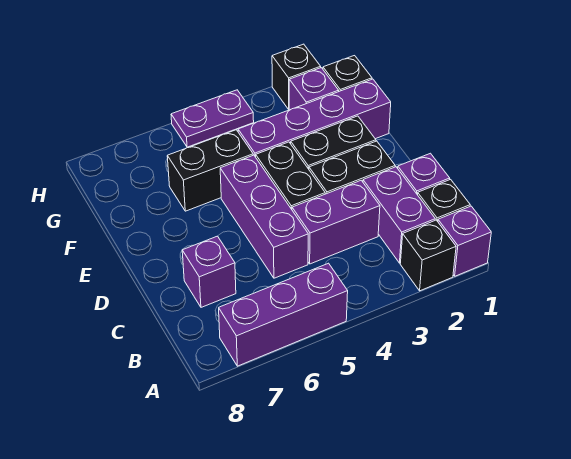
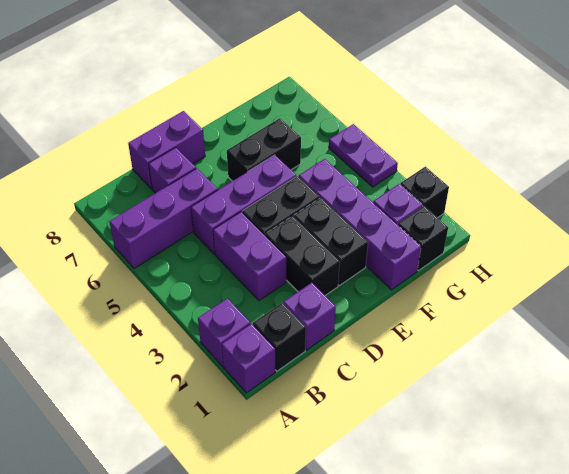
black 1x1 brick [400,220,456,291] -> purple 1x1 brick [198,298,250,366]
purple 1x3 brick [219,263,348,366] -> purple 1x3 brick turned to [109,168,218,269]
purple 1x2 brick [363,167,435,263] -> purple 1x2 brick moved to [128,111,205,189]
black 1x2 brick [167,130,253,211] -> black 1x2 brick turned to [227,118,301,181]

